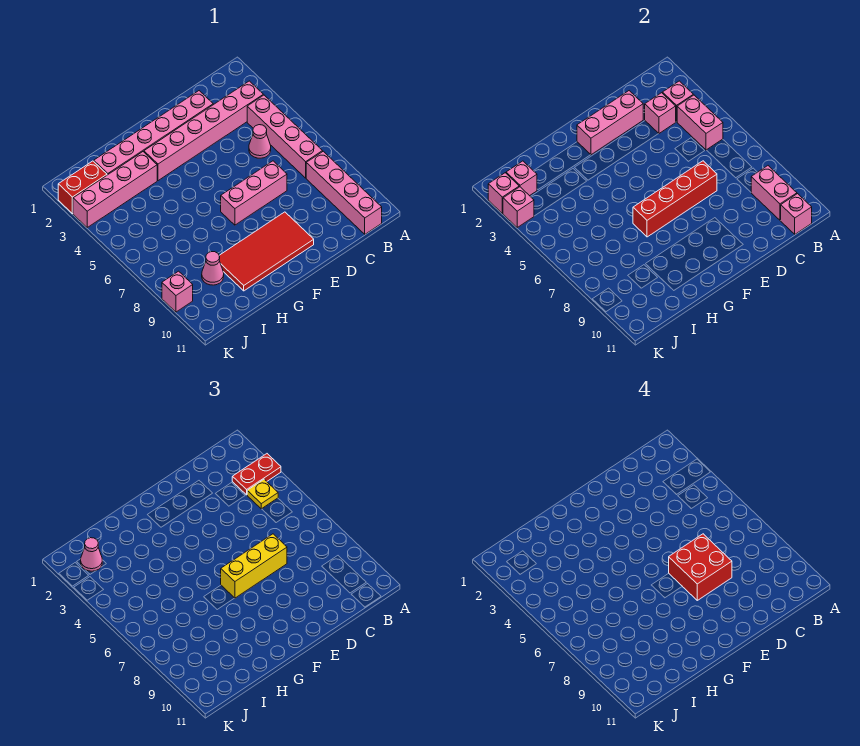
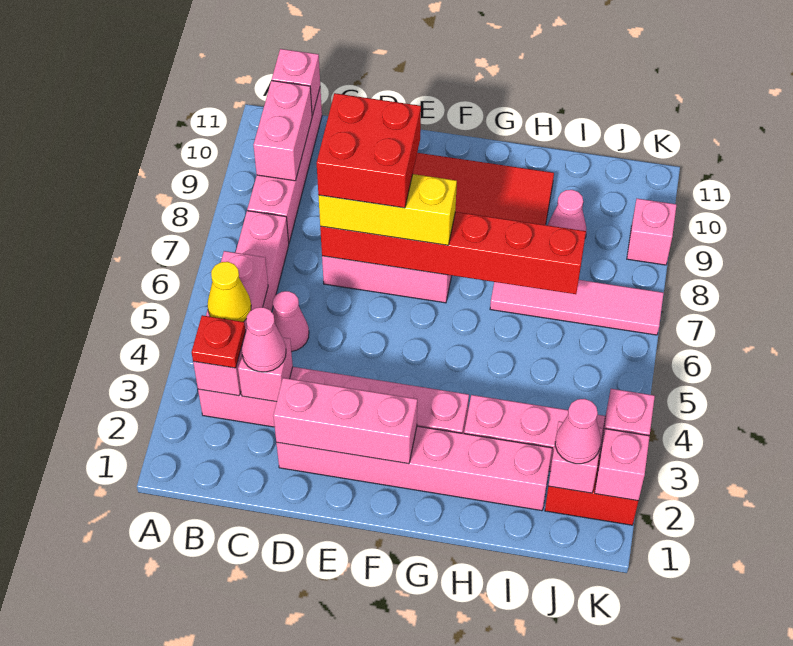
red 1x2 plate [232,454,281,495] -> red 1x1 plate [192,315,246,368]
yellow 1x1 plate [247,479,278,509] -> yellow 1x1 cone [207,262,251,322]
none -> pink 1x1 cone [242,307,286,372]
red 1x4 brick [633,161,717,237] -> red 1x6 brick [320,212,586,294]
none -> pink 1x4 tile [490,280,664,335]

